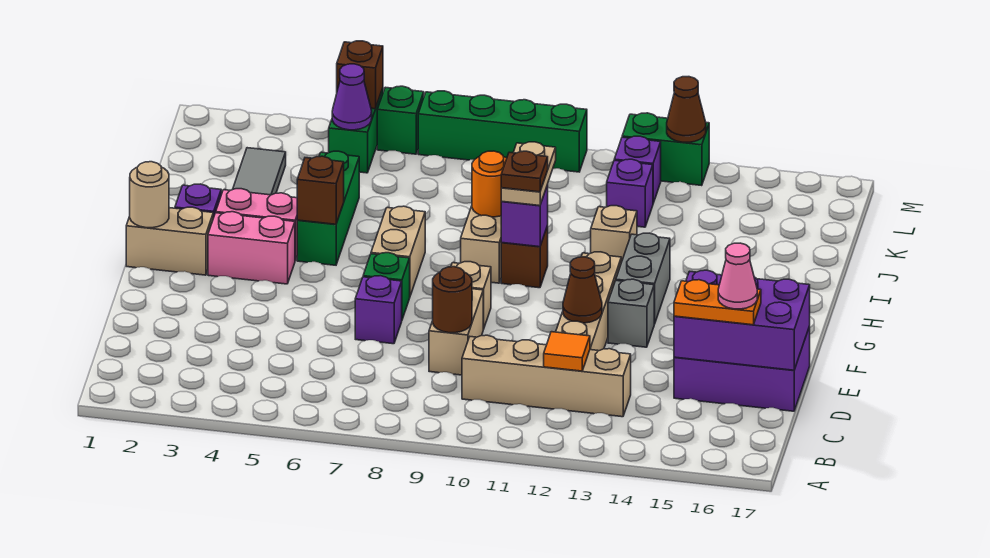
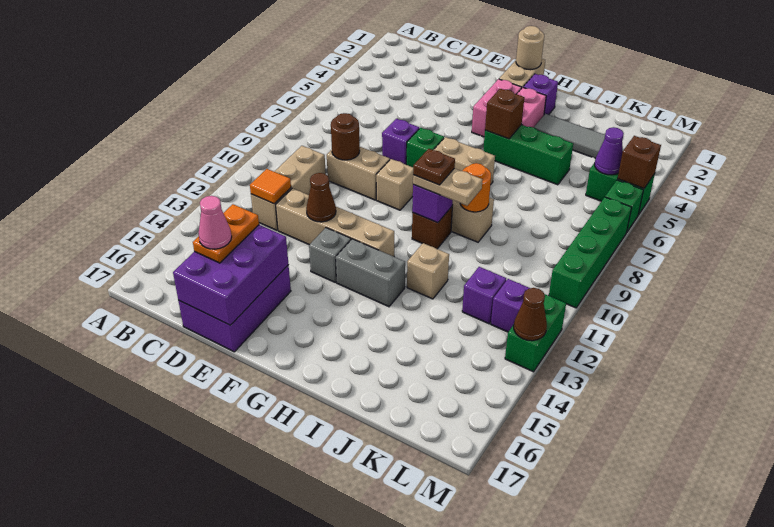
tan 1x4 brick [462,335,631,417] -> tan 1x3 brick [251,146,326,230]

